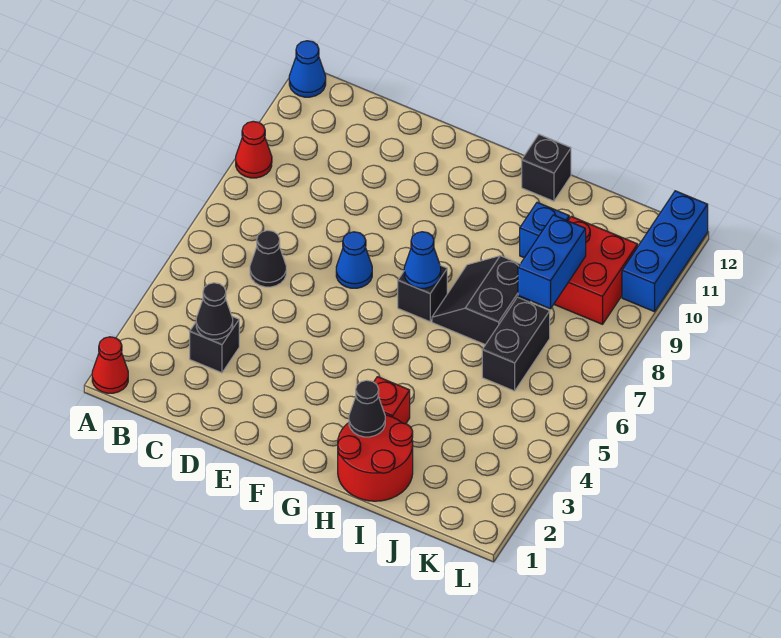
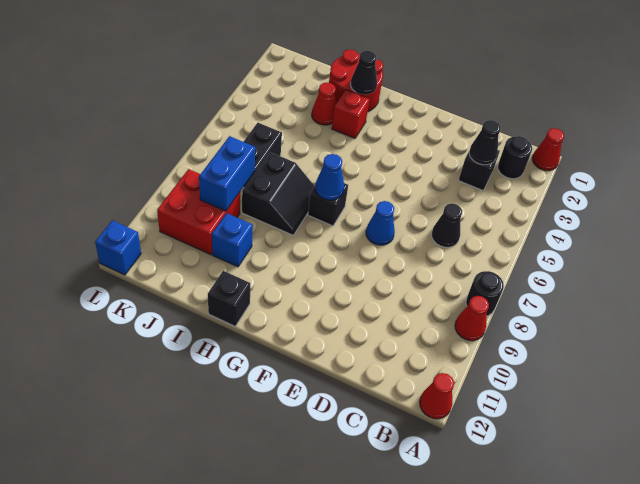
none -> black 1x1 round brick [466,271,504,316]
blue 1x1 cone [289,41,326,97] -> red 1x1 cone [420,373,454,419]
none -> black 1x1 round brick [498,136,532,179]
none -> red 1x1 cone [312,83,336,125]
blue 1x3 brick [622,191,708,312] -> blue 1x1 brick [95,220,141,275]

